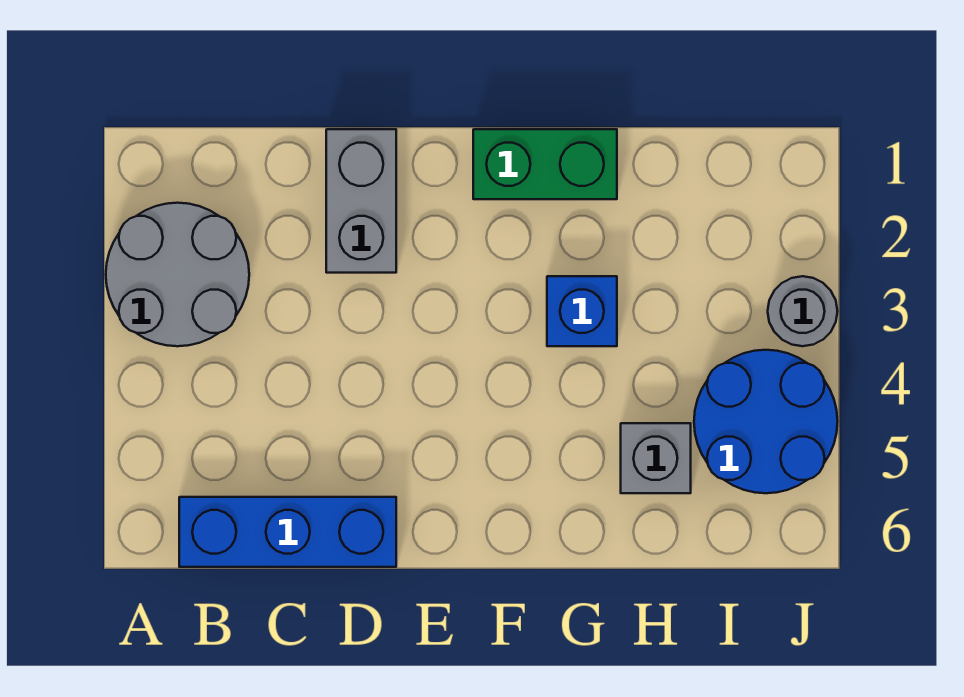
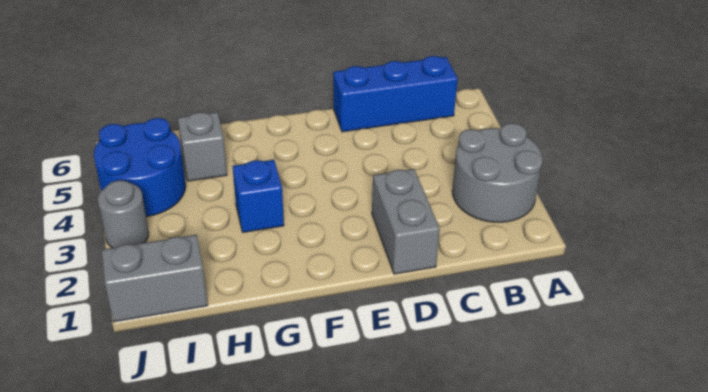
green 1x2 brick [473,129,617,199] -> none
none -> grey 1x2 brick [102,235,208,322]

